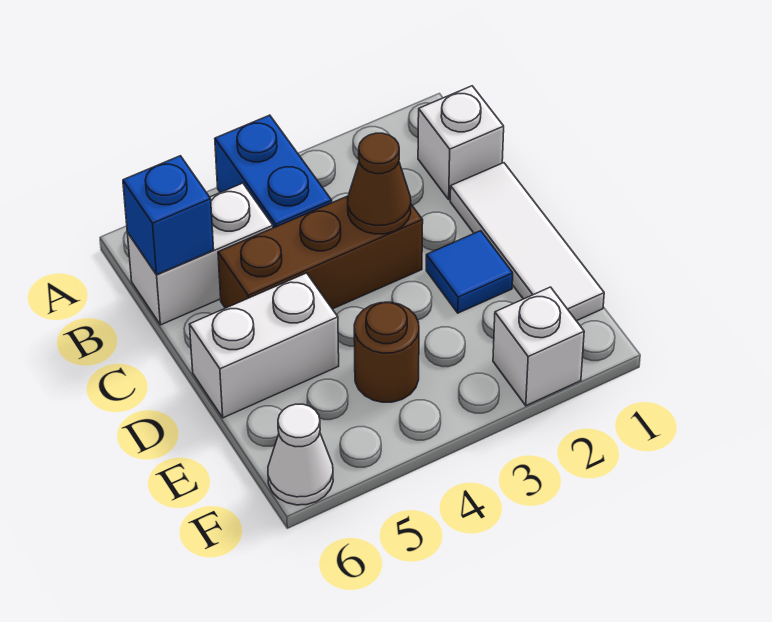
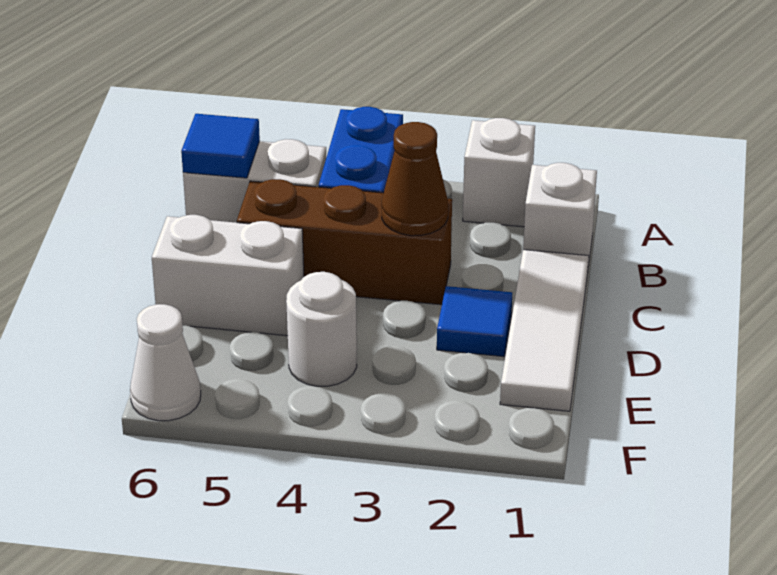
blue 1x1 brick [123,156,214,275] -> blue 1x1 tile [181,114,260,178]
brown 1x1 round brick [354,302,419,402] -> white 1x1 round brick [286,272,357,386]
white 1x1 brick [493,287,584,406] -> white 1x1 brick moved to [463,118,535,227]

